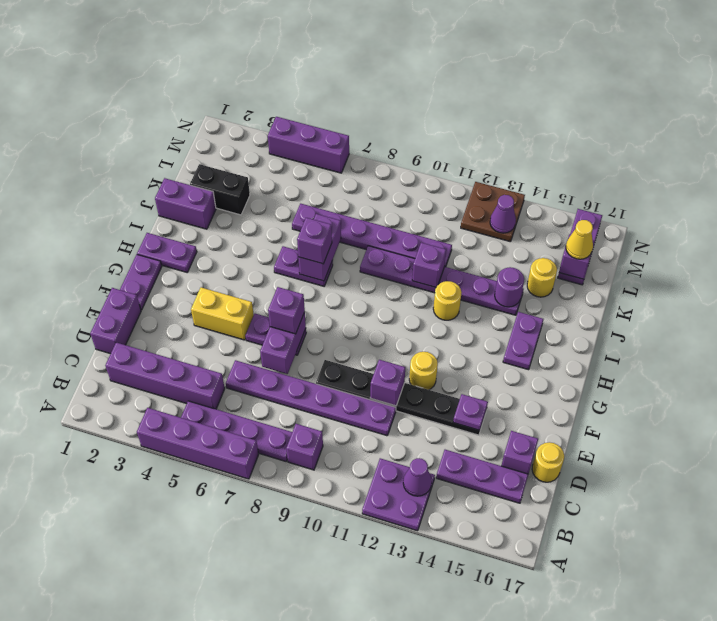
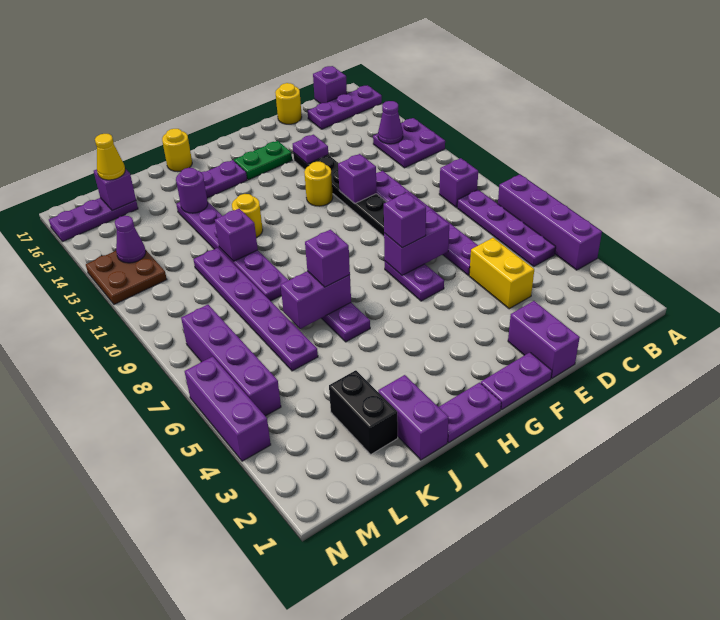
purple 1x4 brick [105,342,225,409] -> purple 1x4 brick moved to [181,305,281,416]
purple 1x3 plate [436,450,528,503] -> purple 1x3 plate turned to [308,85,382,129]
purple 1x2 brick [90,288,141,354] -> purple 1x2 brick turned to [508,301,580,378]
purple 1x1 brick [501,431,538,474] -> purple 1x1 brick moved to [313,66,347,103]
yellow 1x2 brick [191,287,254,340] -> yellow 1x2 brick moved to [469,238,534,309]
none -> green 1x2 plate [234,141,292,180]
purple 1x2 plate [137,233,197,272] -> purple 1x2 plate turned to [439,383,501,443]
yellow 1x1 round brick [527,258,557,297] -> yellow 1x1 round brick moved to [162,129,192,171]

